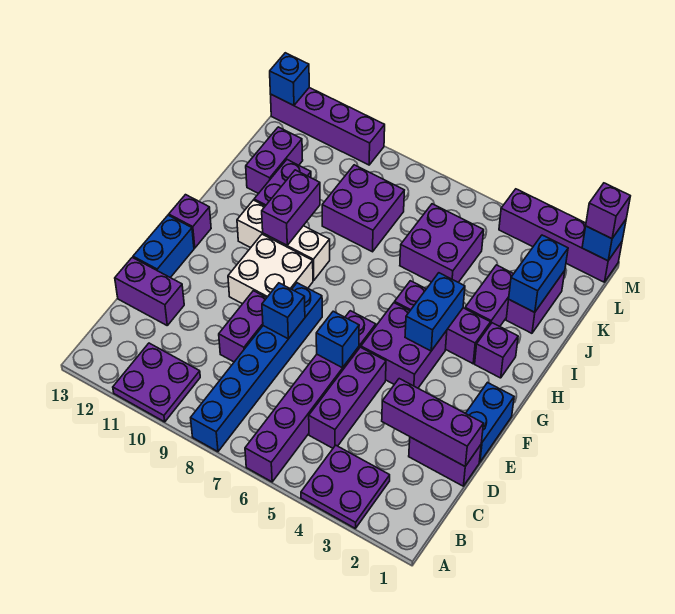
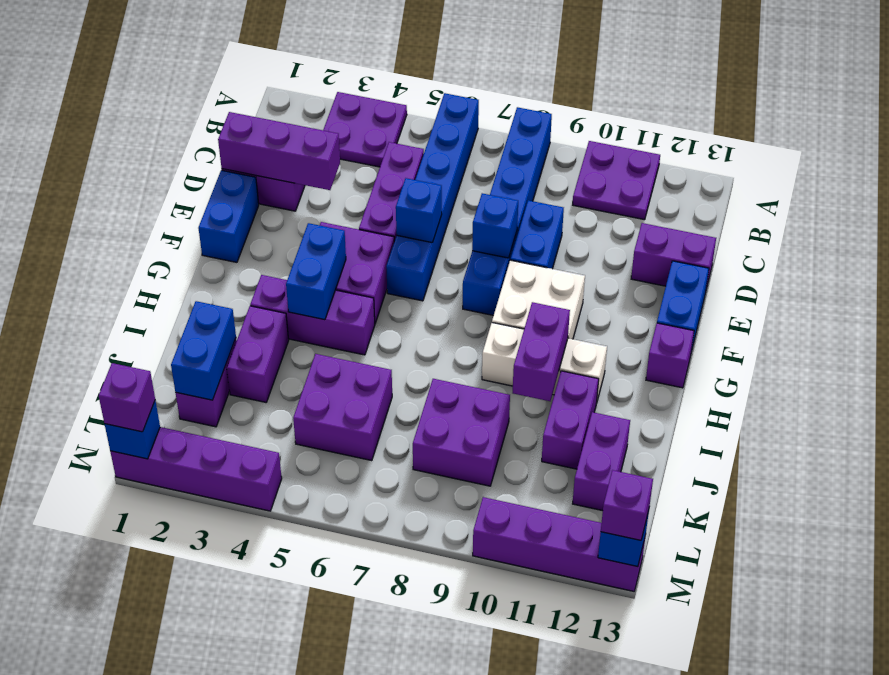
purple 1x6 brick [245,311,376,482] -> blue 1x6 brick [386,93,479,301]
purple 1x2 brick [219,291,266,362] -> blue 1x2 brick [510,200,564,269]
purple 1x1 brick [475,323,518,378] -> purple 1x1 brick moved to [601,470,653,540]

